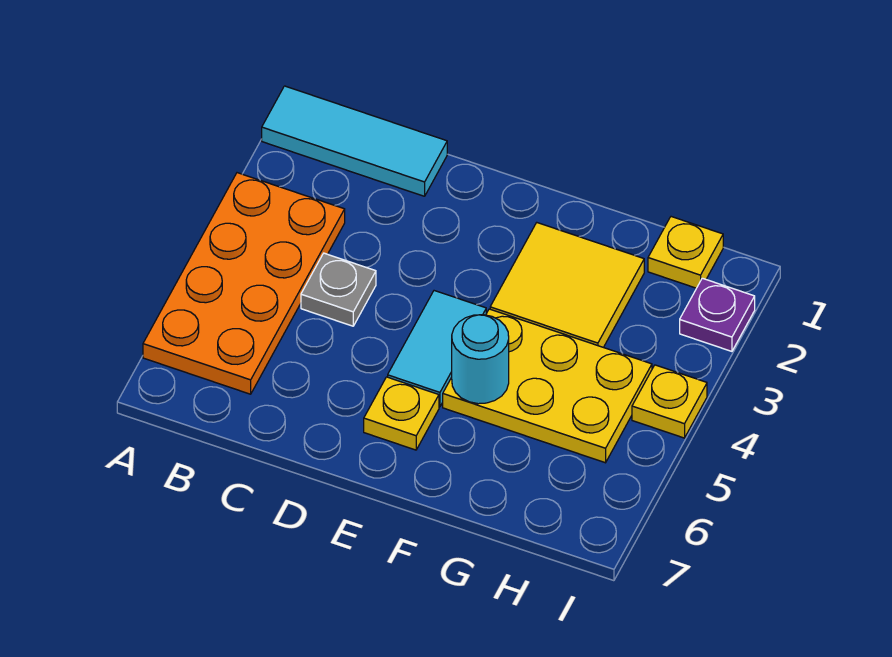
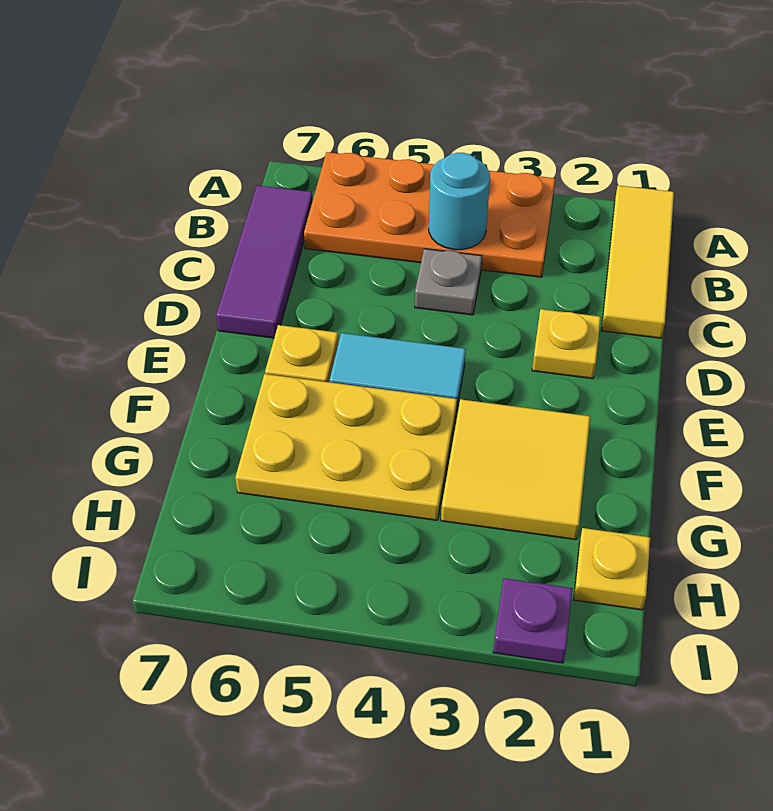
cyan 1x3 tile [262,86,447,196] -> yellow 1x3 tile [601,185,674,338]
none -> purple 1x3 tile [216,185,313,338]
yellow 2x3 plate [443,309,652,463] -> yellow 2x3 plate turned to [235,374,457,520]
cyan 1x1 round brick [452,315,509,404] -> cyan 1x1 round brick moved to [429,153,490,250]
yellow 1x1 plate [632,365,707,438] -> yellow 1x1 plate moved to [532,309,601,379]

